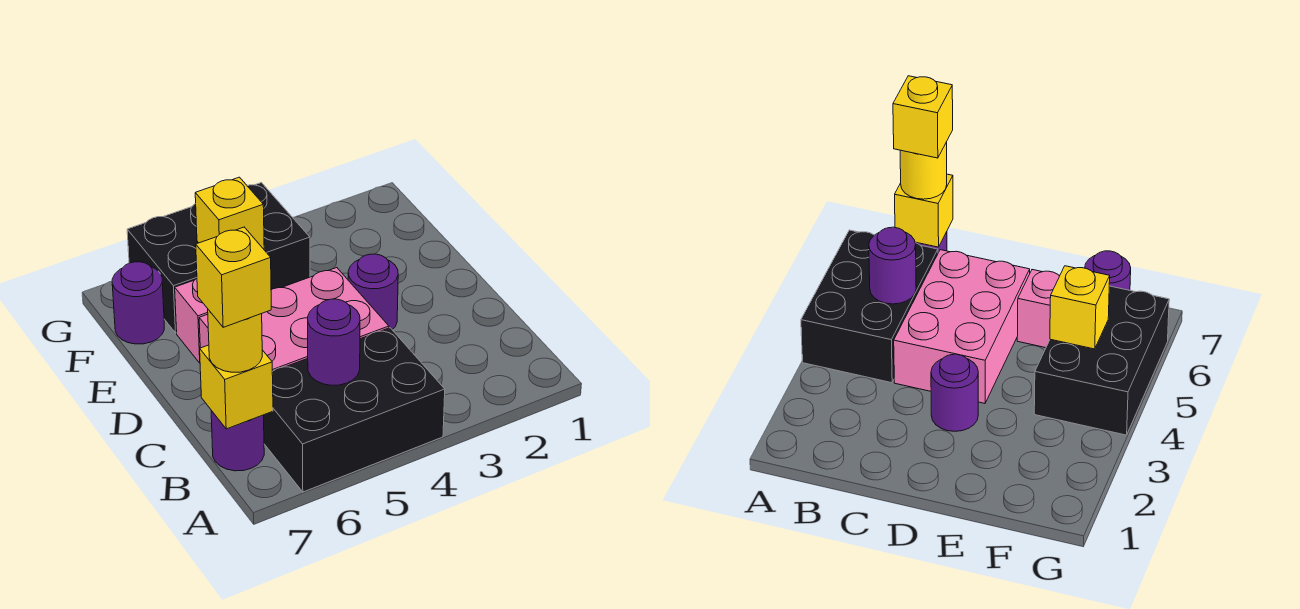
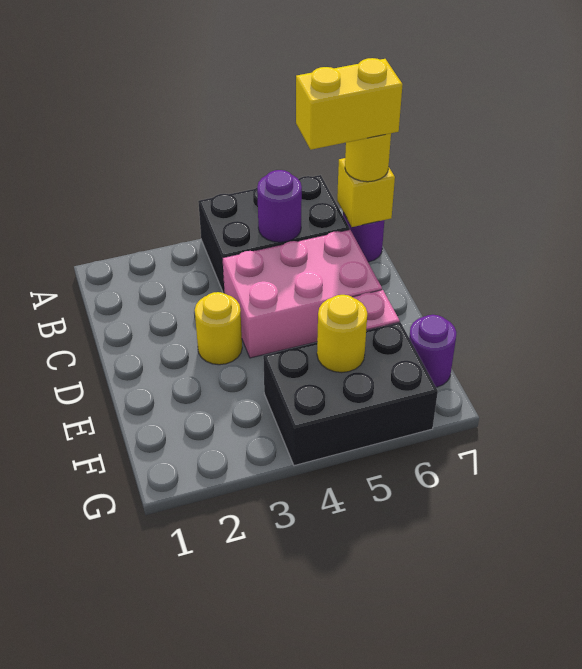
yellow 1x1 brick [196,227,271,327] -> yellow 1x2 brick [296,58,403,150]
purple 1x1 round brick [348,254,398,330] -> yellow 1x1 round brick [195,292,242,365]
yellow 1x1 brick [195,177,264,249] -> yellow 1x1 round brick [317,295,367,373]

